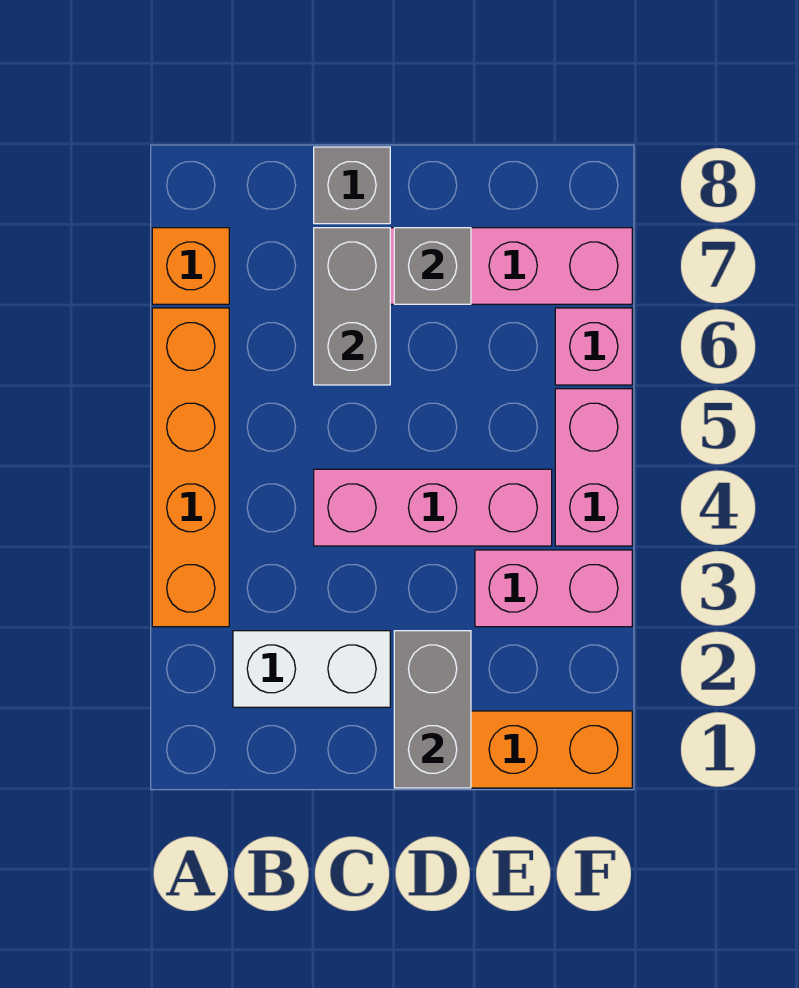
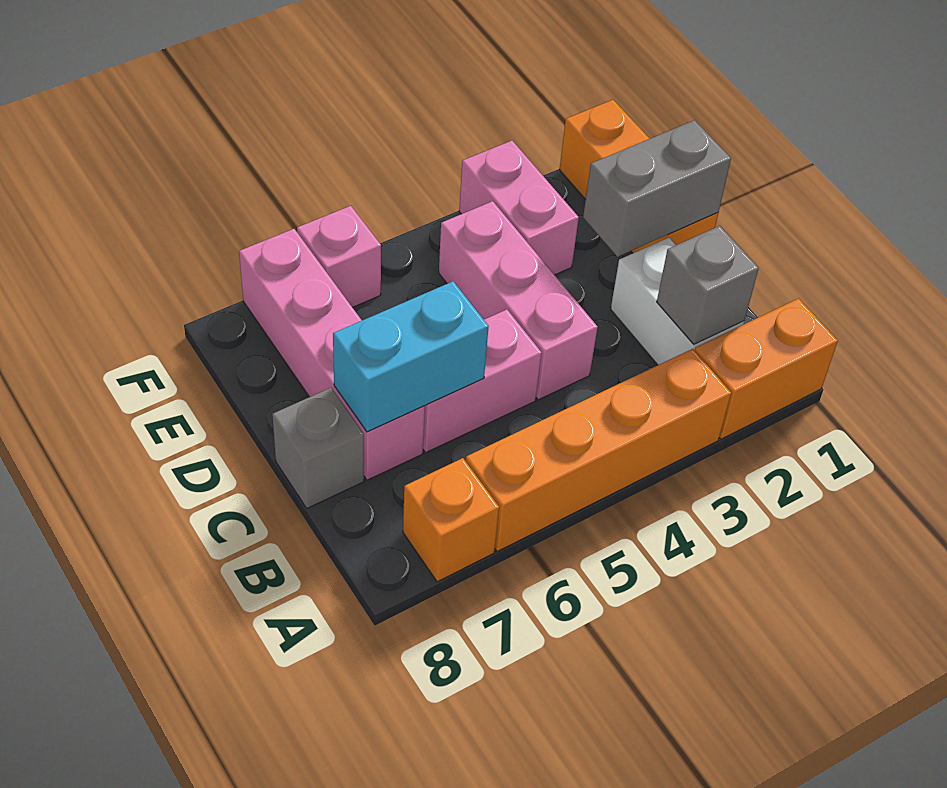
none -> orange 1x2 brick [695,299,838,439]
grey 1x2 brick [314,228,390,385] -> cyan 1x2 brick [333,281,489,432]
grey 1x1 brick [394,228,471,304] -> grey 1x1 brick moved to [657,226,759,344]
pink 1x2 brick [555,389,632,546] -> pink 1x2 brick moved to [423,310,542,452]

